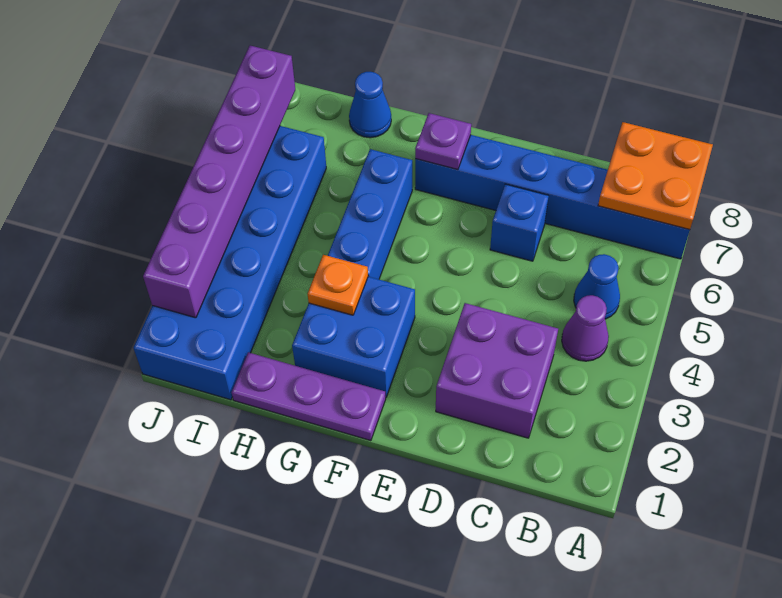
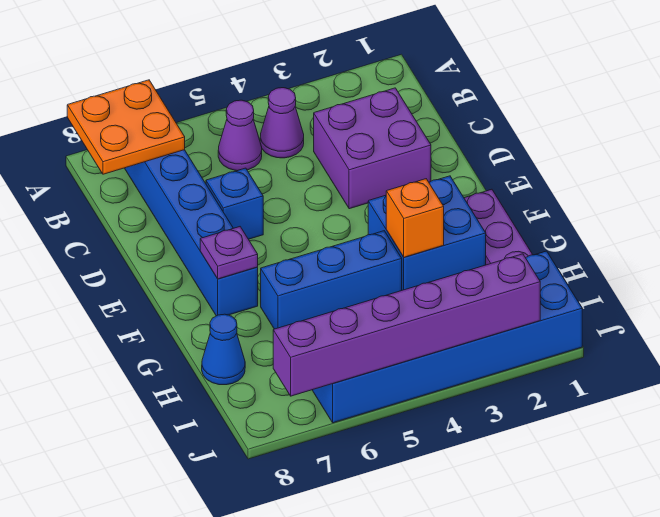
blue 1x1 cone [574,254,620,319] -> purple 1x1 cone [218,100,262,171]
orange 1x1 plate [308,255,368,315] -> orange 1x1 brick [386,179,444,257]

